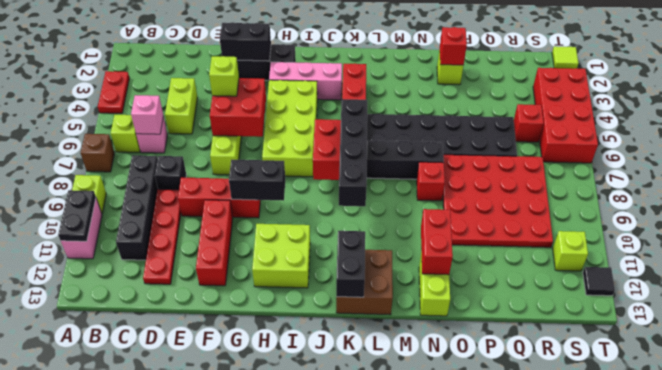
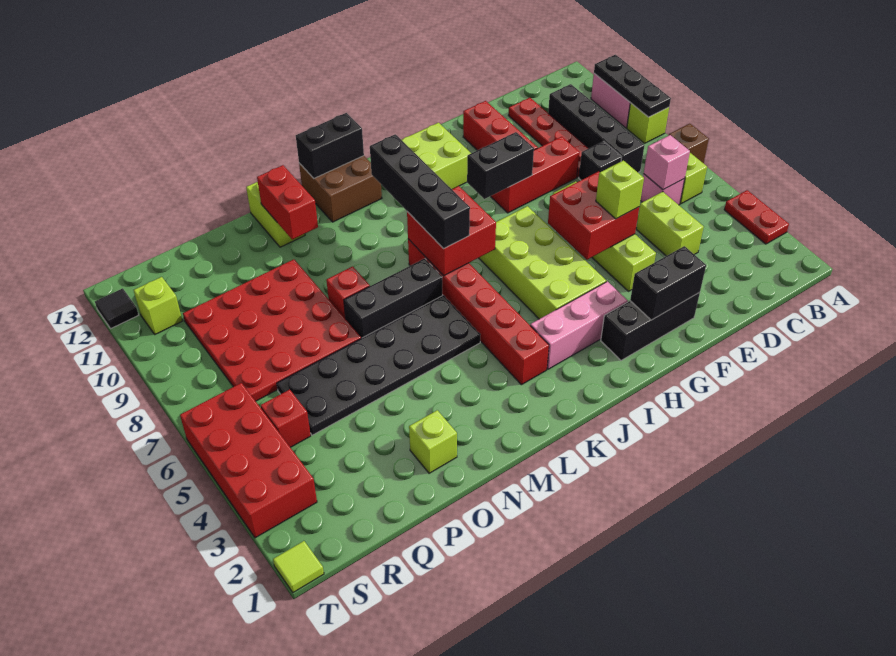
black 1x2 plate [58,190,96,241] -> black 1x3 plate [594,55,671,117]
black 1x2 brick [336,231,365,297] -> black 1x2 brick turned to [296,113,364,178]
red 1x1 brick [440,27,467,65] -> none

